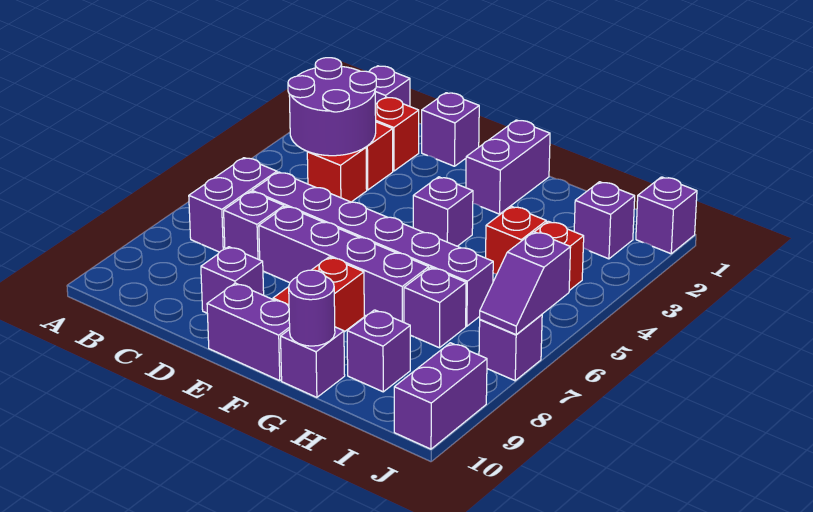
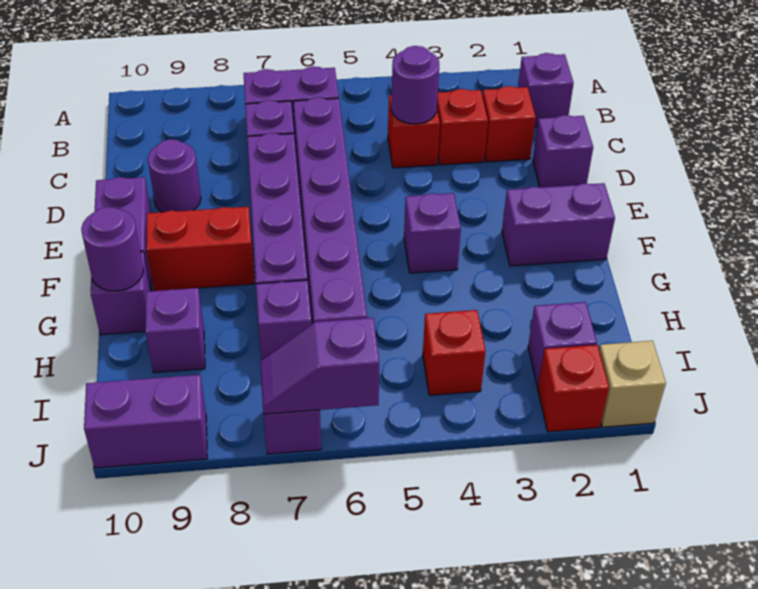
purple 2x2 round brick [288,58,376,156] -> purple 1x1 round brick [391,46,439,124]
purple 1x1 brick [201,247,264,313] -> purple 1x1 round brick [148,139,201,212]
red 1x1 brick [486,206,546,274] -> red 1x1 brick moved to [538,345,609,432]
purple 1x1 brick [636,177,697,254] -> tan 1x1 brick [599,341,666,427]

